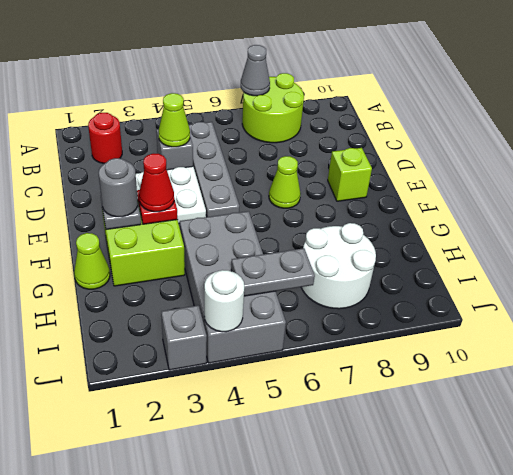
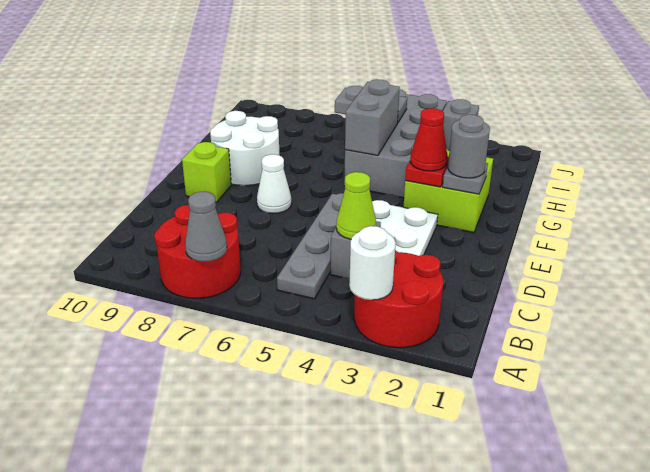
lime 2x2 round brick [242,73,304,143] -> red 2x2 round brick [154,205,241,298]
red 1x1 round brick [88,113,122,163] -> red 2x2 round brick [354,250,443,348]
lime 1x1 cone [269,156,301,208] -> white 1x1 cone [257,154,292,213]
lime 1x1 cone [74,233,110,289] -> none
none -> grey 1x2 brick [345,80,400,155]
white 2x2 round brick [301,223,376,309] -> white 2x2 round brick moved to [210,111,279,186]
white 1x1 round brick [204,270,244,332] -> white 1x1 round brick moved to [349,226,396,300]

